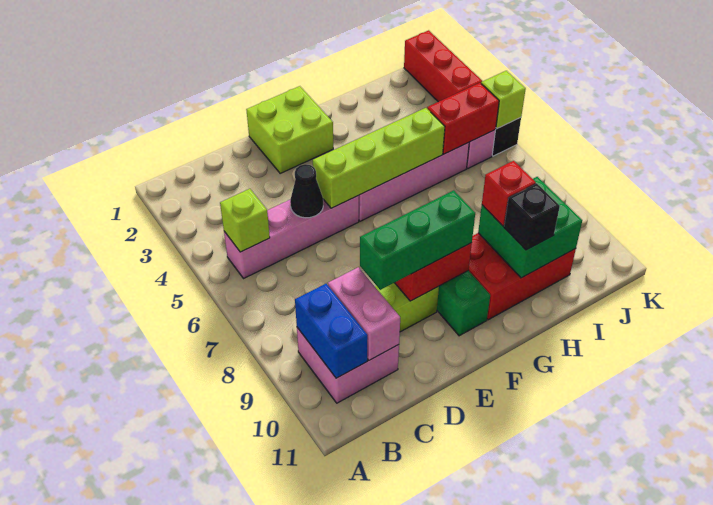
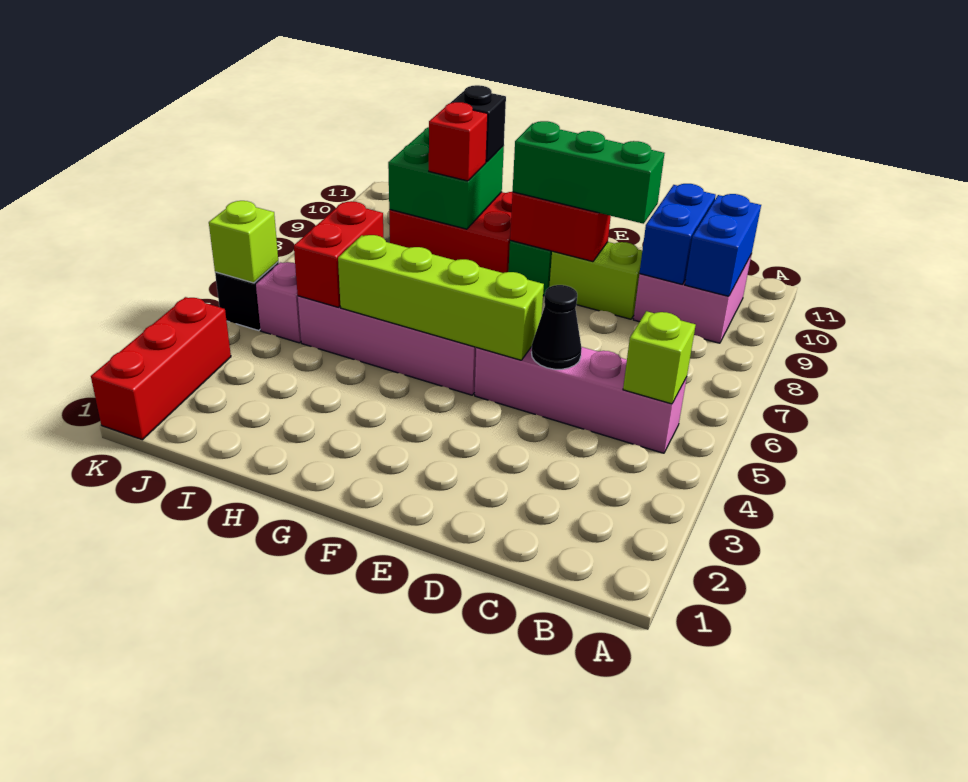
pink 1x2 brick [328,267,400,360] -> blue 1x2 brick [639,184,716,284]
lime 2x2 brick [246,86,333,173] -> none
red 1x2 brick [427,83,499,154] -> red 1x2 brick turned to [294,201,383,307]

